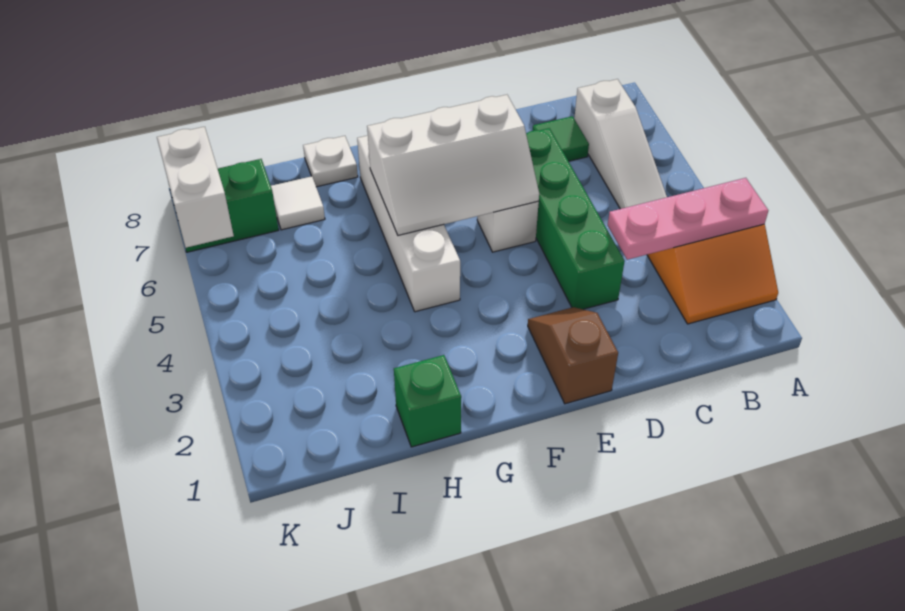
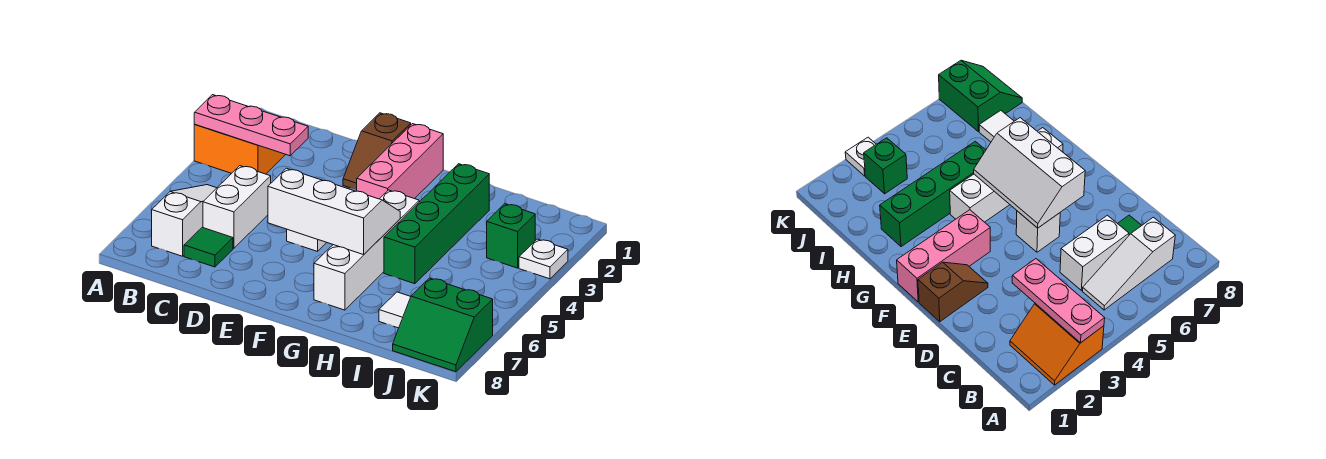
green 1x4 brick [526,128,625,309] -> green 1x4 brick moved to [384,164,489,284]
none -> pink 1x3 brick [357,124,443,199]
green 1x1 brick [394,355,461,447] -> green 1x1 brick moved to [487,204,535,268]
white 1x1 plate [303,136,358,187] -> white 1x1 plate moved to [519,239,568,279]
white 1x2 brick [157,127,234,248] -> white 1x2 brick moved to [203,166,271,248]

